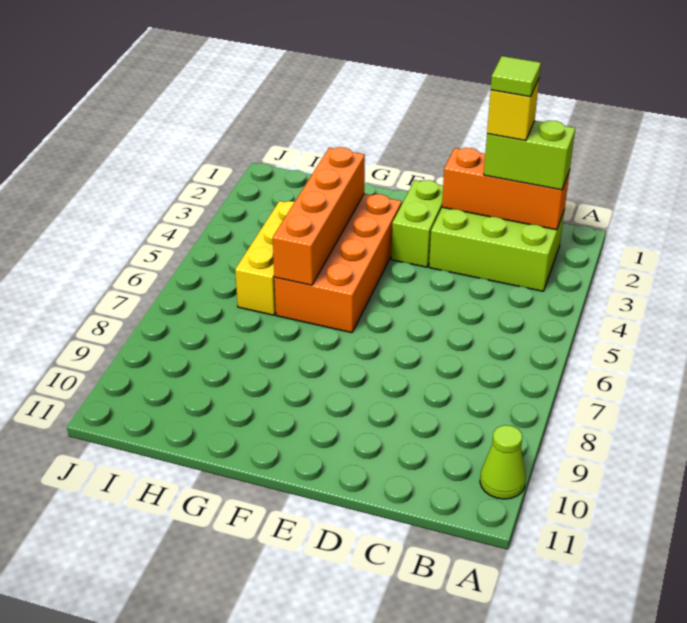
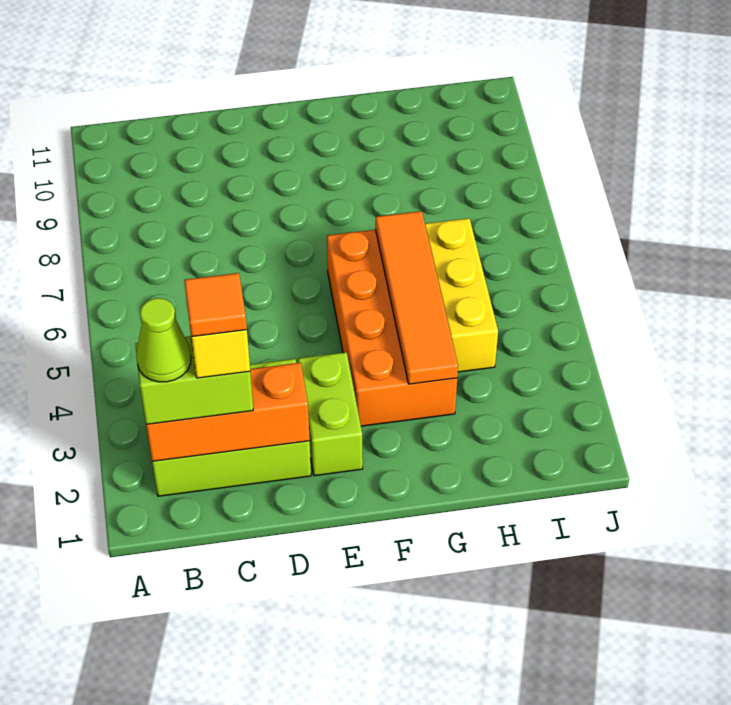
lime 1x1 cone [480,425,526,499] -> lime 1x1 cone moved to [136,298,191,382]
lime 1x1 tile [491,56,541,97] -> orange 1x1 tile [184,273,247,337]
orange 1x4 brick [273,147,365,285] -> orange 1x4 tile [375,211,458,384]

